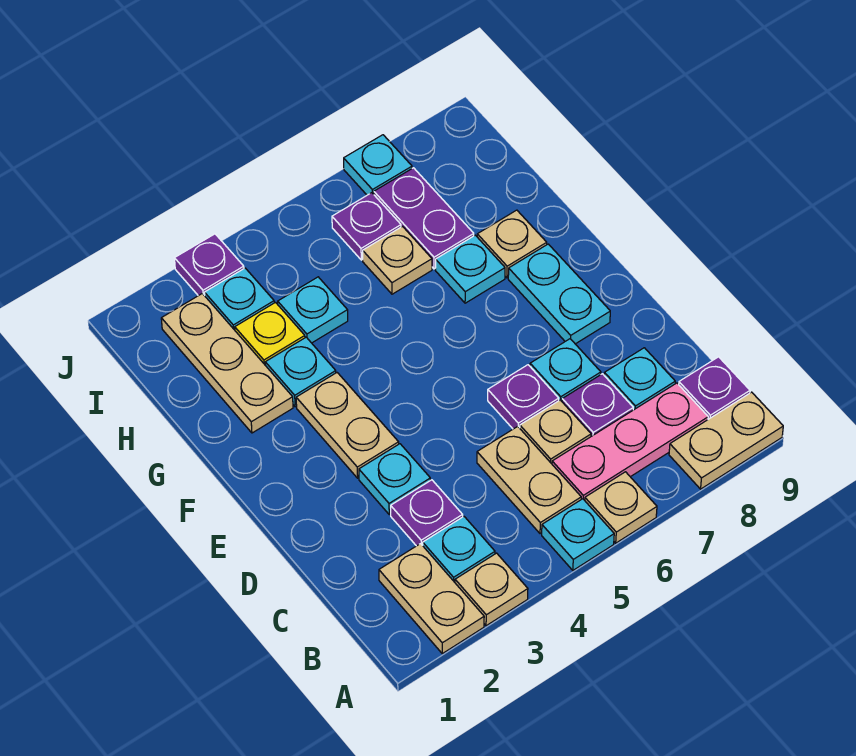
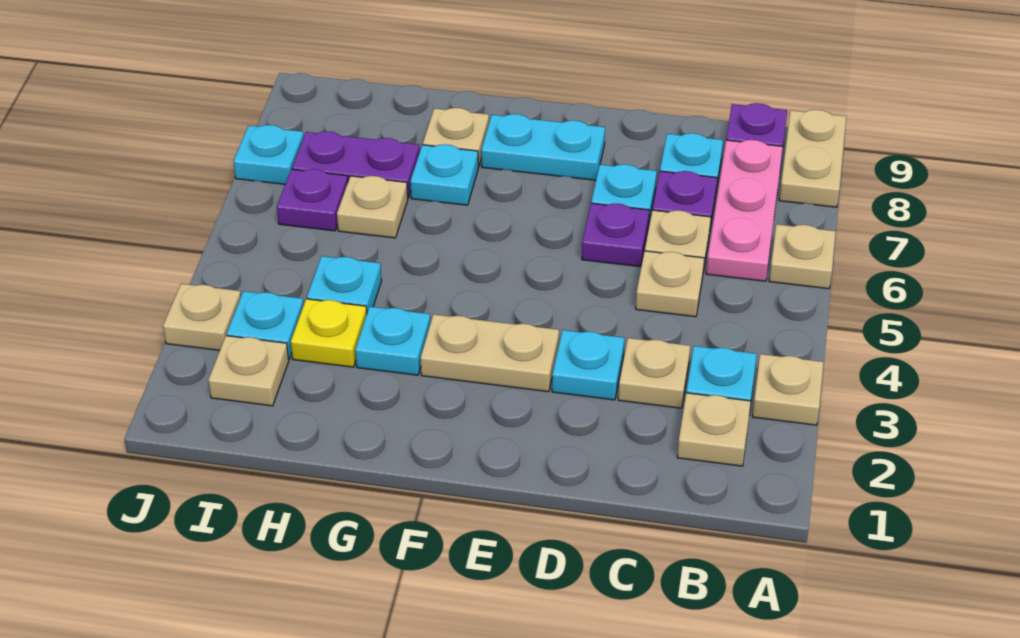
tan 1x2 plate [379,544,484,654] -> tan 1x1 plate [677,393,751,466]
cyan 1x1 plate [542,499,614,570] -> none
tan 1x2 plate [477,426,581,534] -> tan 1x1 plate [636,251,704,317]
purple 1x1 plate [391,480,463,546] -> tan 1x1 plate [618,338,690,408]
tan 1x3 plate [161,293,293,433] -> tan 1x1 plate [208,336,289,406]
purple 1x1 plate [175,234,244,296] -> tan 1x1 plate [163,284,241,350]

